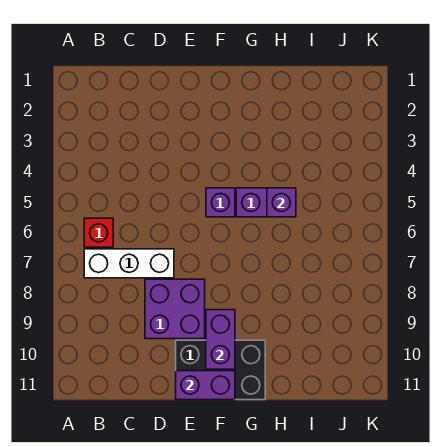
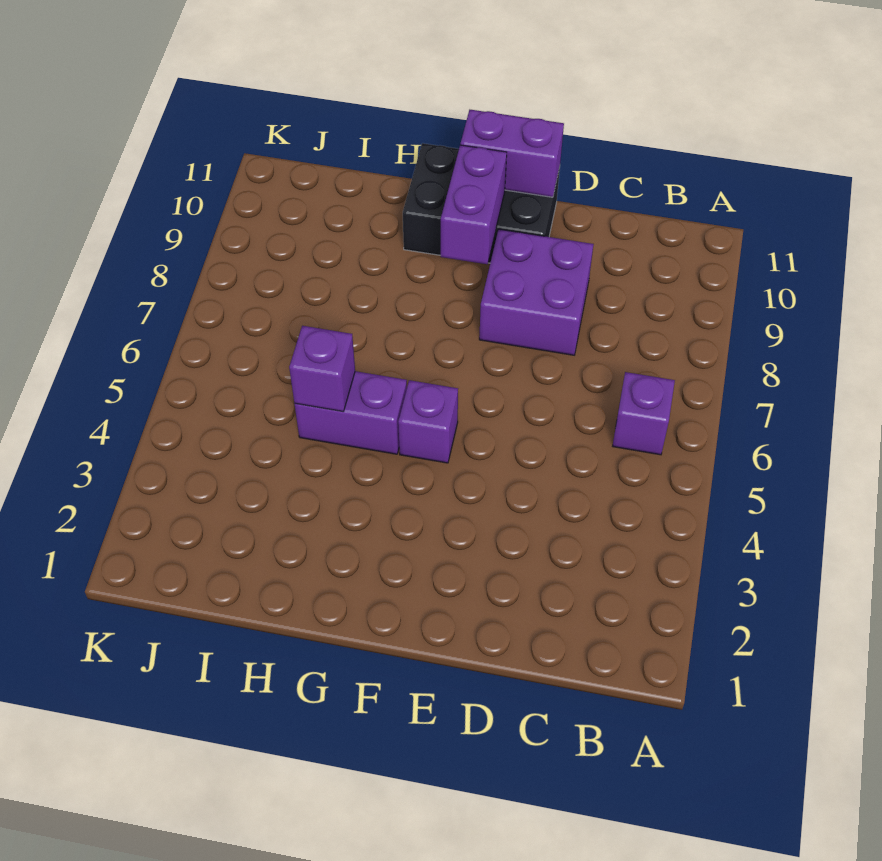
red 1x1 brick [84,218,113,247] -> purple 1x1 brick [613,372,675,455]
white 1x3 brick [84,249,174,278] -> none

